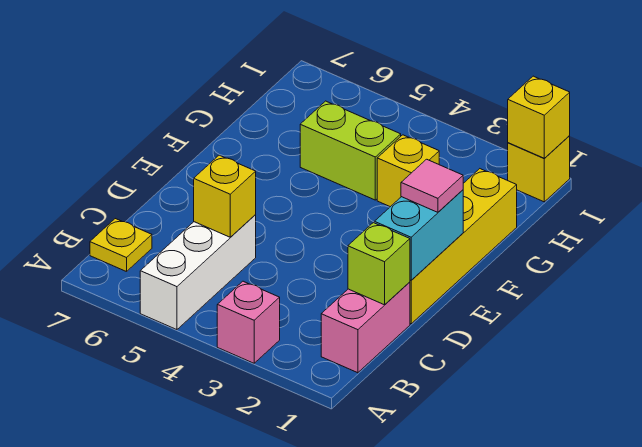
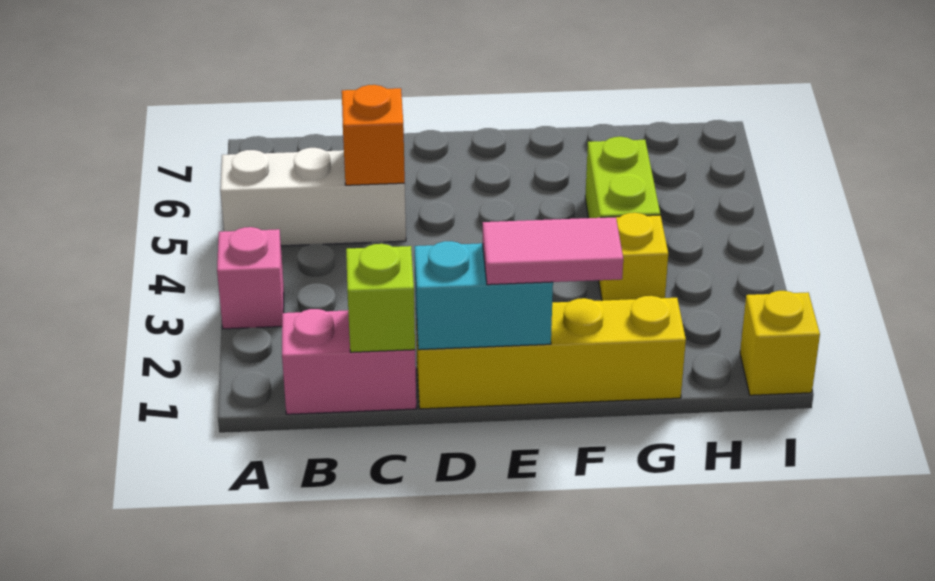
yellow 1x1 plate [90,219,152,272] -> none
yellow 1x1 brick [194,155,256,237] -> orange 1x1 brick [342,85,405,185]
pink 1x1 tile [401,159,463,212] -> pink 1x2 tile [483,217,623,285]
yellow 1x1 brick [508,76,570,158] -> none

